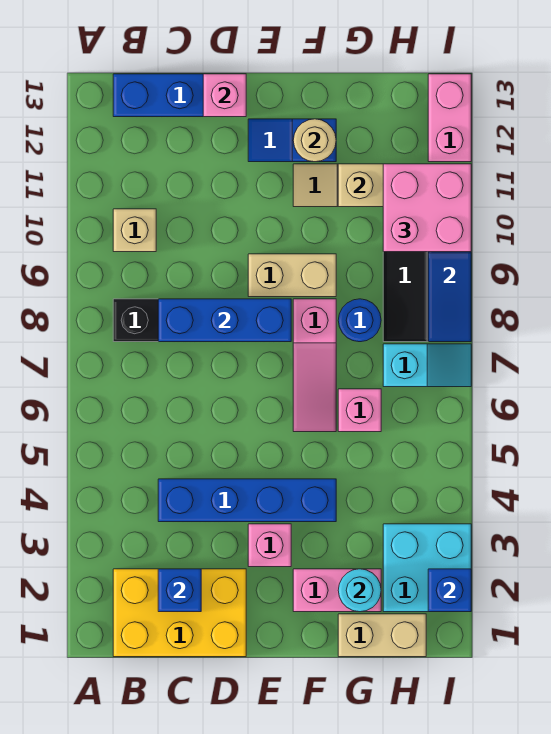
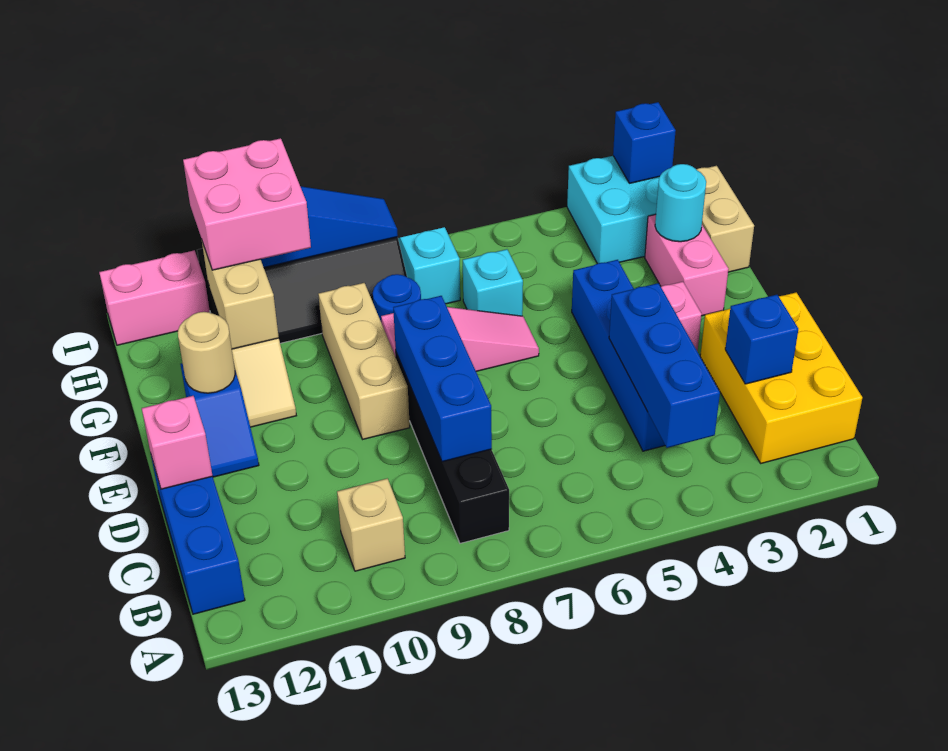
none -> blue 1x3 brick [609,283,720,448]
tan 1x2 brick [248,254,336,297] -> tan 1x3 brick [318,283,410,439]
pink 1x1 brick [338,389,381,432] -> cyan 1x1 brick [463,249,523,316]

